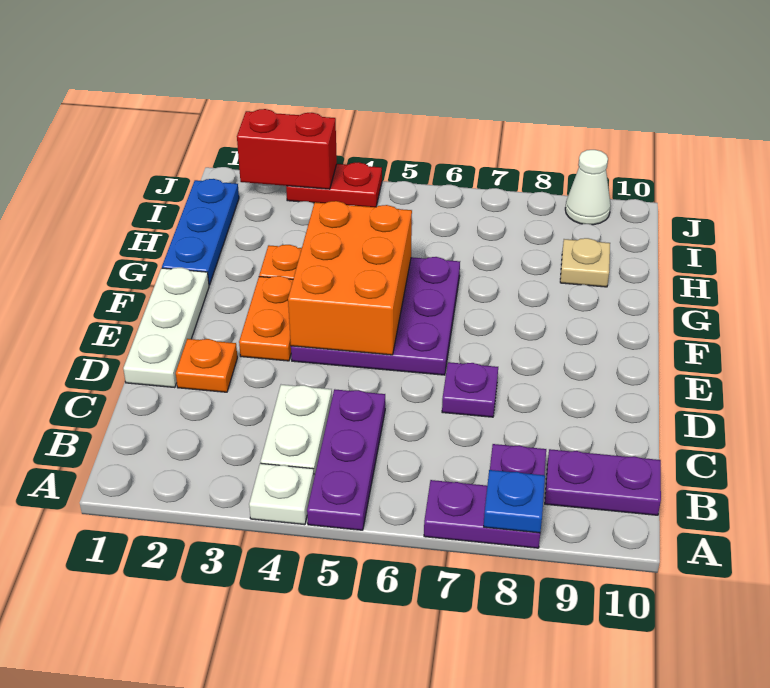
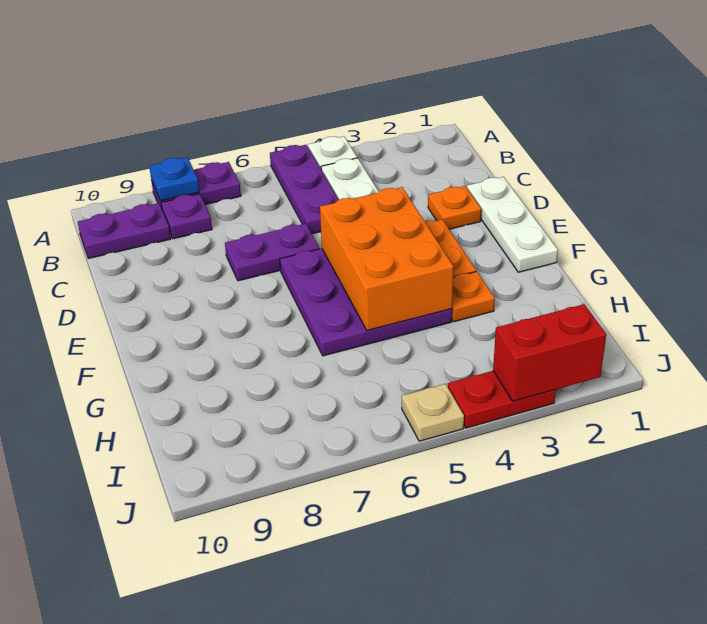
purple 1x1 plate [442,362,498,417] -> purple 1x2 plate [225,224,319,281]
blue 1x3 plate [162,179,239,285] -> none
tan 1x1 plate [560,238,610,287] -> tan 1x1 plate moved to [402,384,464,441]
white 1x1 cone [565,150,611,225] -> none

